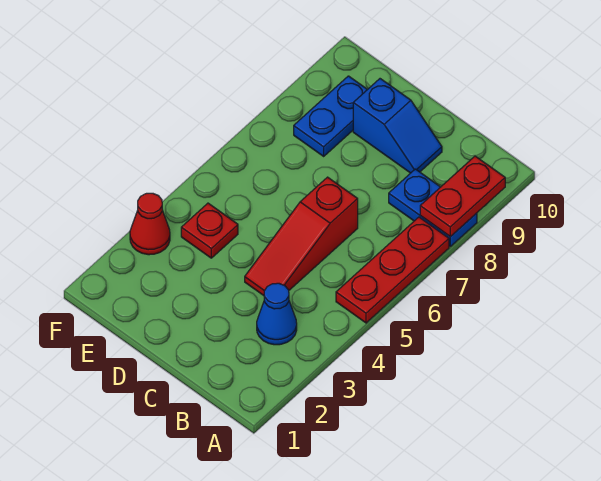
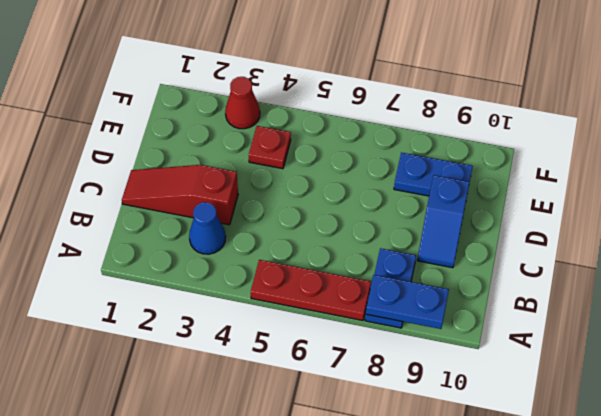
red 1x2 plate [420,156,505,237] -> blue 1x2 plate [366,275,449,329]
red 1x3 slope [245,177,358,296] -> red 1x3 slope moved to [122,165,238,225]

